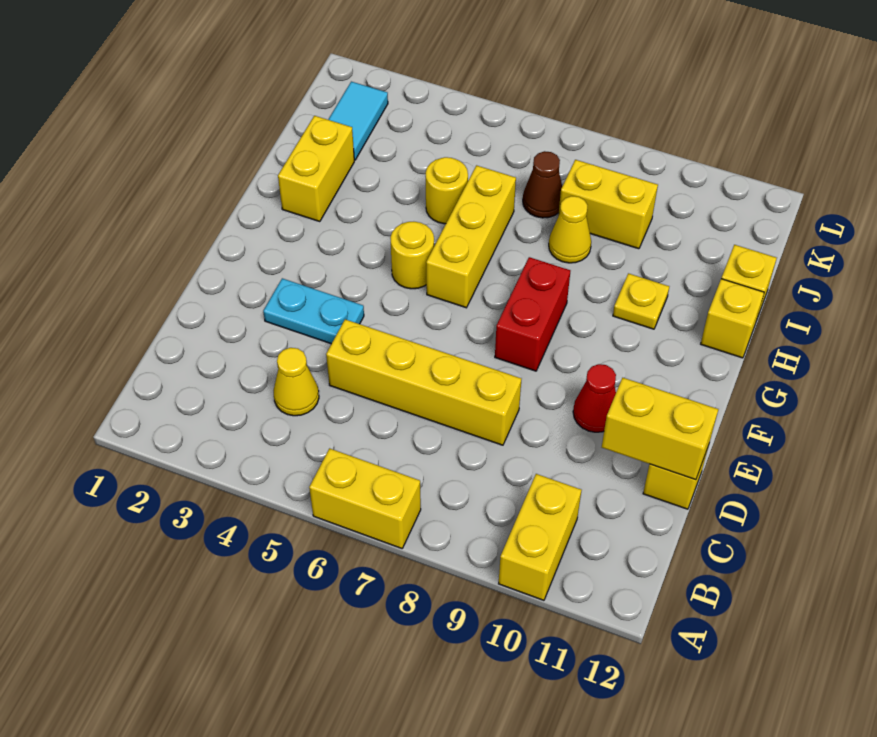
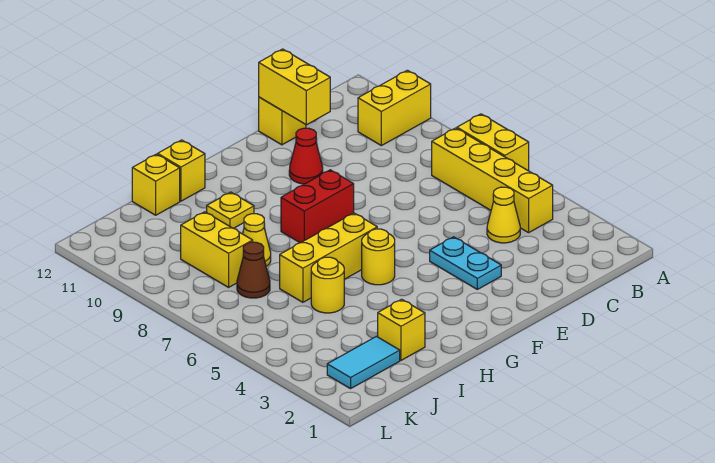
yellow 1x4 brick [326,319,521,445] -> yellow 1x4 brick moved to [432,128,553,233]
yellow 1x2 brick [278,116,354,222] -> yellow 1x1 brick [378,299,425,360]

